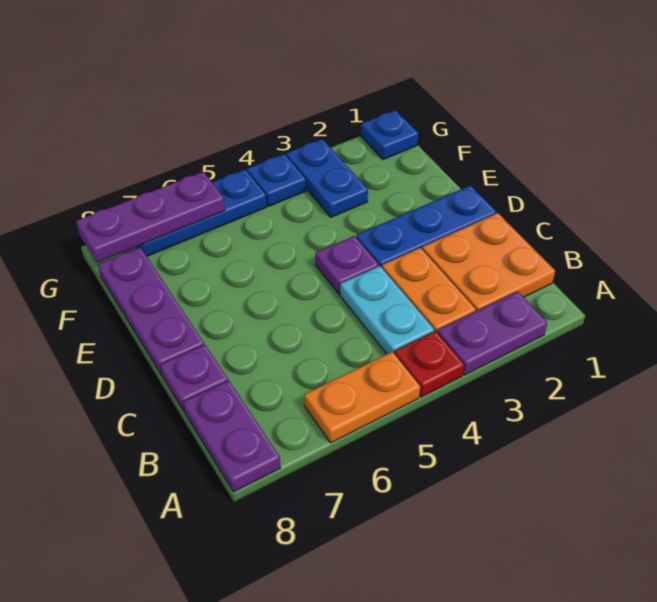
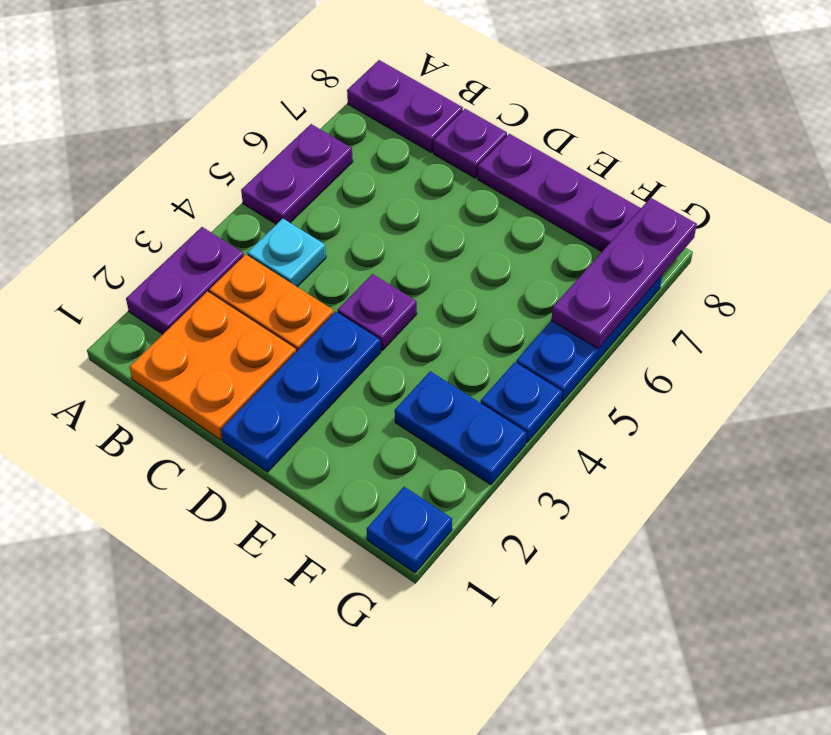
red 1x1 plate [394,331,464,397] -> none
orange 1x2 plate [304,352,420,443] -> purple 1x2 plate [241,124,353,224]
cyan 1x2 plate [340,266,434,354] -> cyan 1x1 plate [248,219,326,287]

